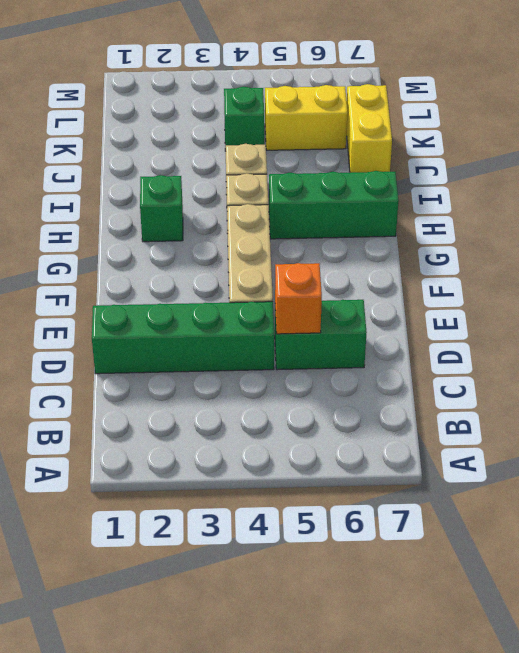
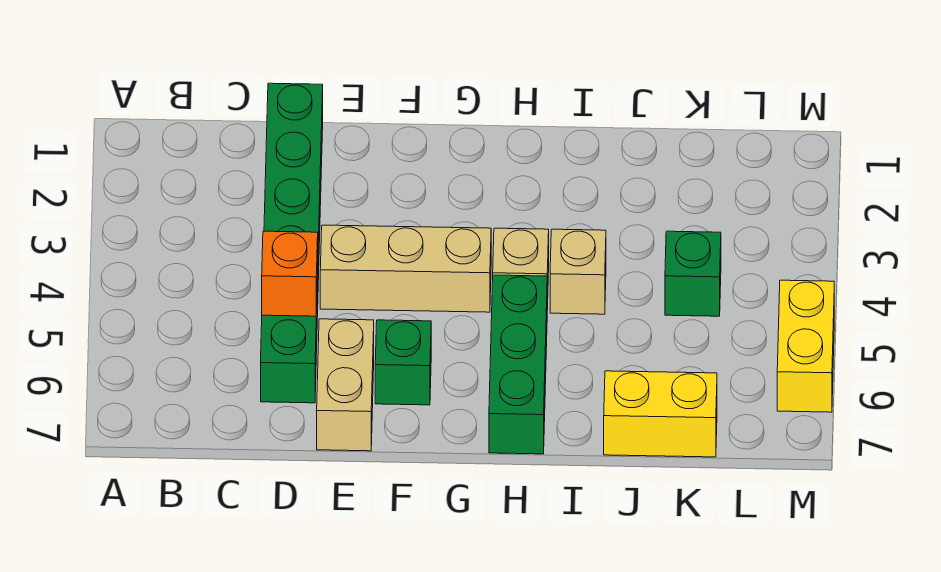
none -> tan 1x2 brick [317,319,374,451]
green 1x1 brick [140,175,183,242] -> green 1x1 brick moved to [375,320,431,405]
yellow 1x2 brick [265,85,348,150] -> yellow 1x2 brick moved to [777,280,834,412]

